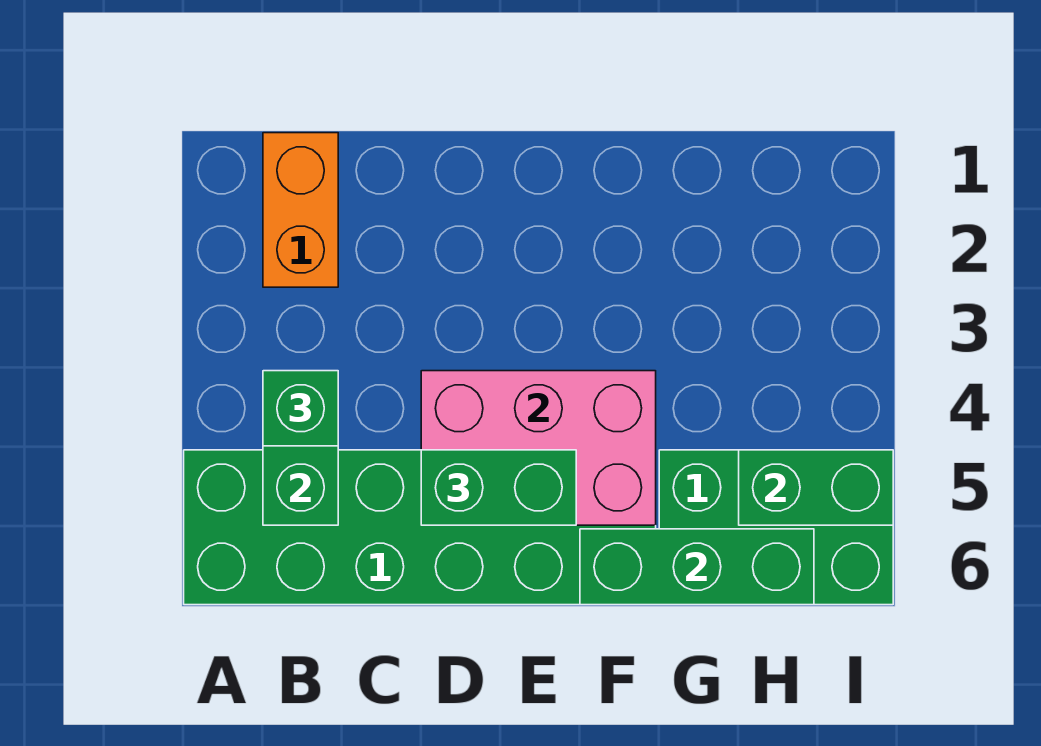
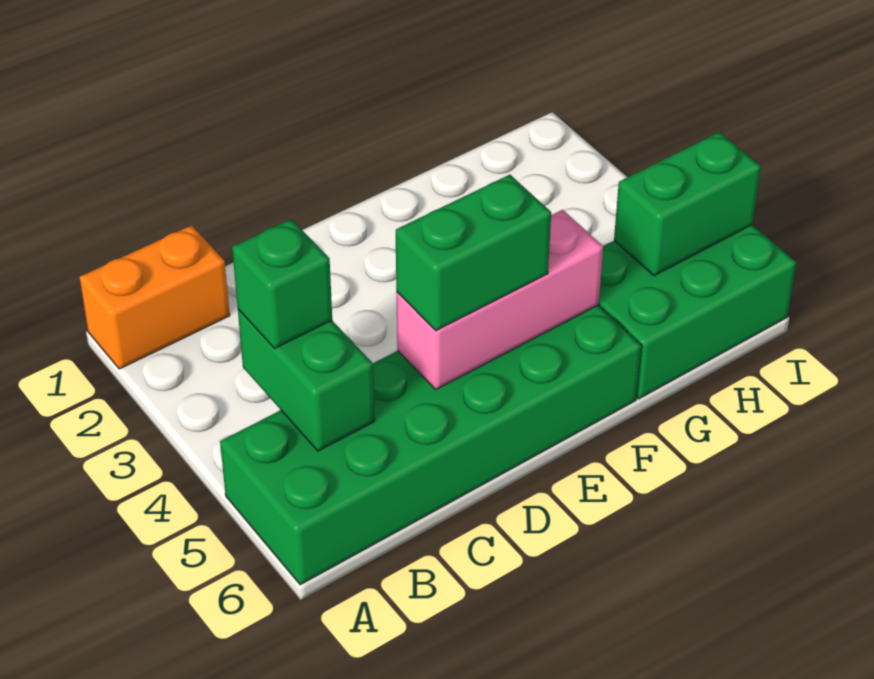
orange 1x2 brick [263,133,338,287] -> orange 1x2 brick turned to [79,225,230,369]
pink 2x3 brick [421,371,656,525] -> pink 1x3 brick [396,210,603,389]
green 1x3 brick [580,529,814,605] -> none

